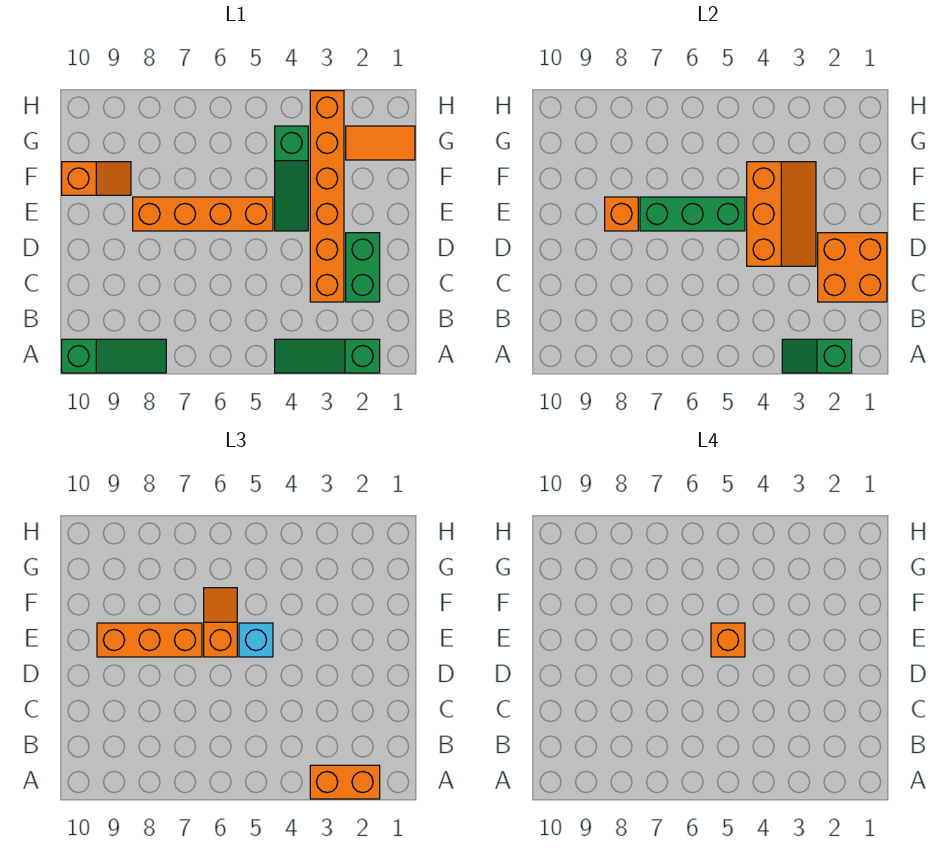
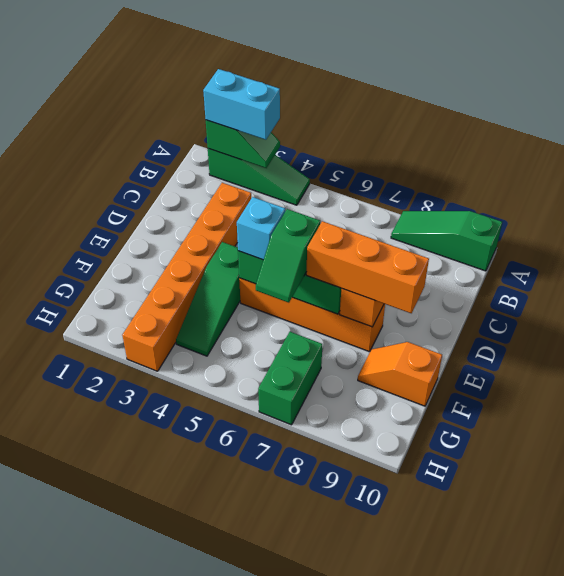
orange 1x2 brick [310,765,380,799] -> cyan 1x2 brick [203,69,280,140]
orange 2x2 brick [818,233,887,302] -> none
green 1x2 brick [346,233,380,302] -> green 1x2 brick moved to [258,332,322,425]
orange 2x3 slope [747,162,816,266] -> none
green 1x3 slope [275,126,308,231] -> green 1x3 slope turned to [176,242,240,356]
orange 1x1 brick [711,623,745,657] -> none
orange 1x2 slope [204,588,237,657] -> green 1x2 slope [256,209,320,303]
orange 1x2 tile [346,126,415,160] -> none

